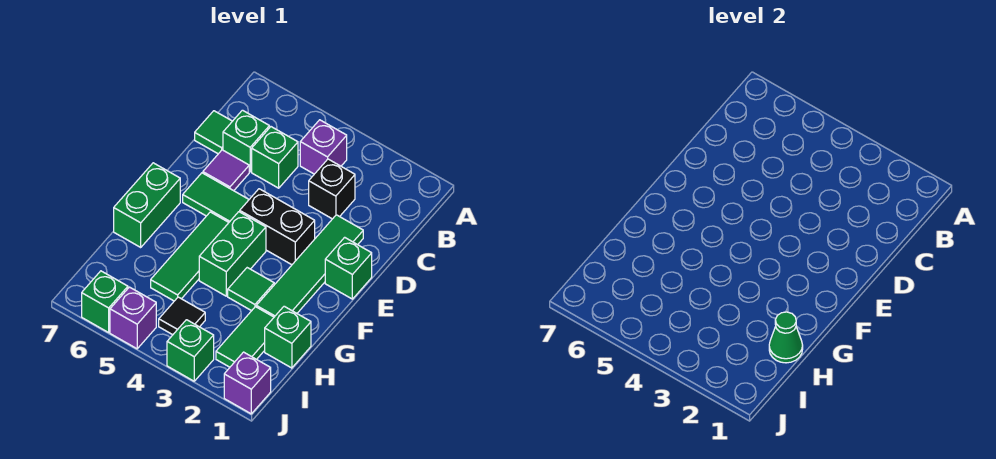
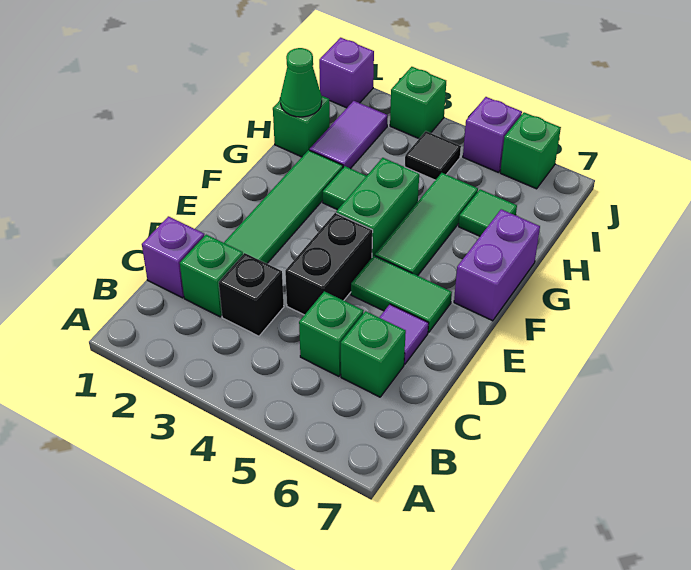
purple 1x1 brick [300,120,347,174] -> purple 1x1 brick moved to [142,216,204,298]
green 1x1 tile [195,111,232,154] -> green 1x1 tile moved to [459,189,517,236]
green 1x1 brick [325,237,372,299] -> green 1x1 brick moved to [180,235,243,317]
black 1x2 brick [240,189,315,265] -> black 1x2 brick turned to [285,213,373,315]
green 1x2 brick [114,163,180,247] -> purple 1x2 brick [454,209,540,321]
green 1x2 tile [216,307,274,367] -> purple 1x2 tile [310,101,388,169]

